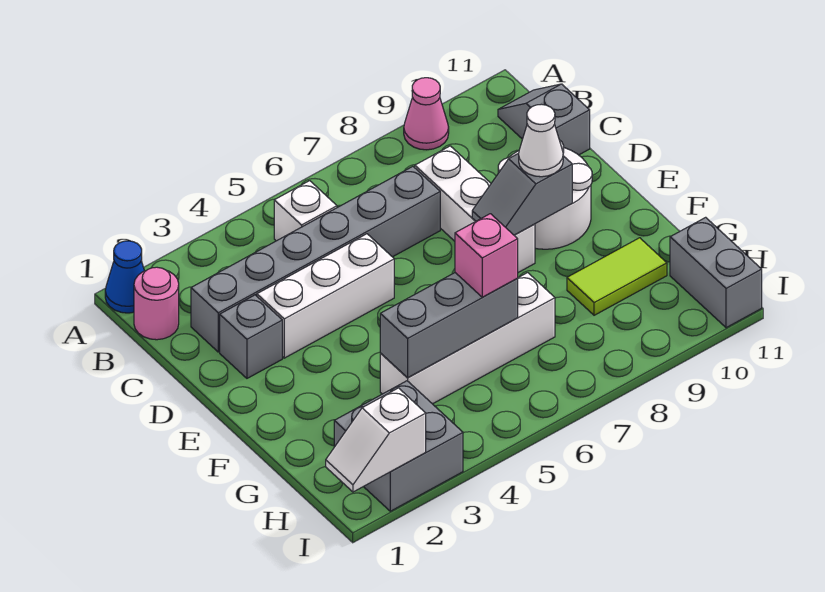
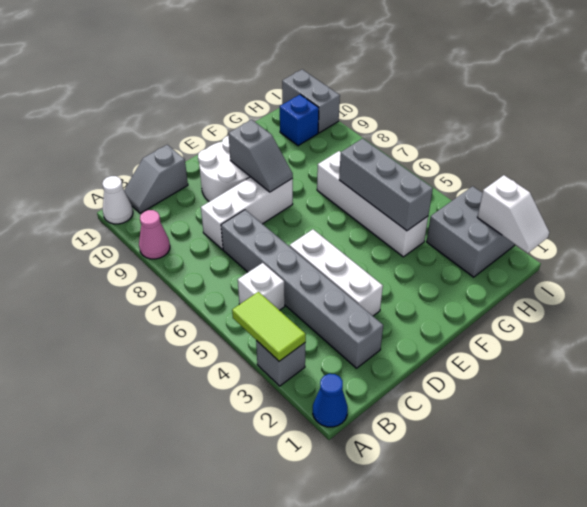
pink 1x1 round brick [134,267,179,340] -> none
grey 1x1 brick [220,295,282,378] -> grey 1x1 brick moved to [256,341,305,386]
white 1x1 cone [519,104,563,177] -> white 1x1 cone moved to [102,176,133,224]
pink 1x1 brick [455,214,518,297] -> none
lime 1x2 tile [567,238,667,315] -> lime 1x2 tile moved to [232,292,306,361]
none -> blue 1x1 brick [280,95,319,146]
grey 1x2 brick [670,217,762,328] -> grey 1x2 brick turned to [282,69,340,133]

